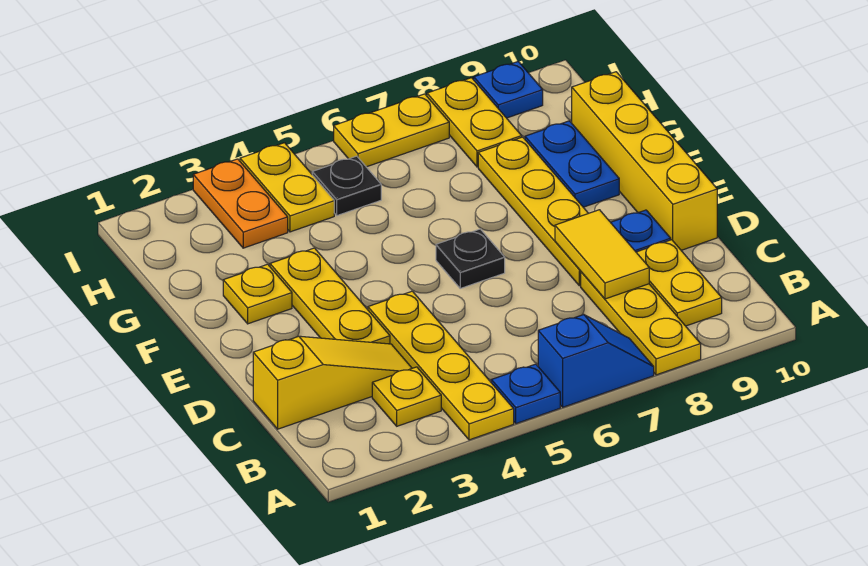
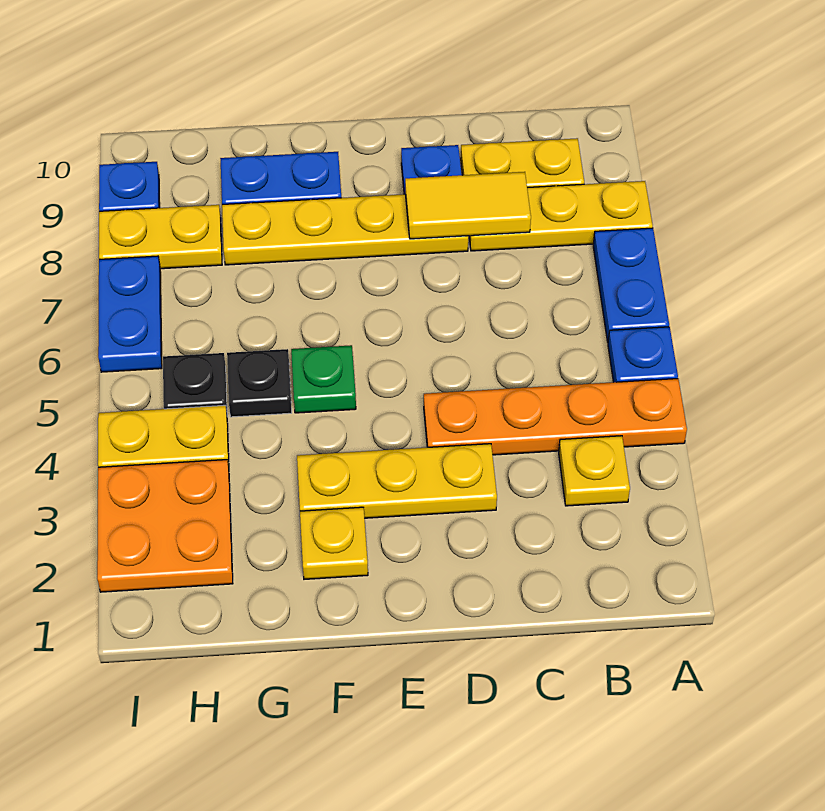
yellow 1x4 plate [368,291,514,440] -> orange 1x4 plate [424,379,687,455]
blue 1x2 slope [538,315,654,407] -> blue 1x2 plate [593,228,669,342]
yellow 1x3 slope [253,336,412,429] -> none
yellow 1x4 brick [572,72,717,250] -> none
black 1x1 plate [436,229,505,288] -> black 1x1 plate moved to [227,349,292,417]
none -> green 1x1 plate [291,345,356,413]
orange 1x2 plate [193,159,288,248] -> orange 2x2 plate [97,460,233,592]
yellow 1x2 plate [334,94,449,167] -> blue 1x2 plate [98,256,162,372]

